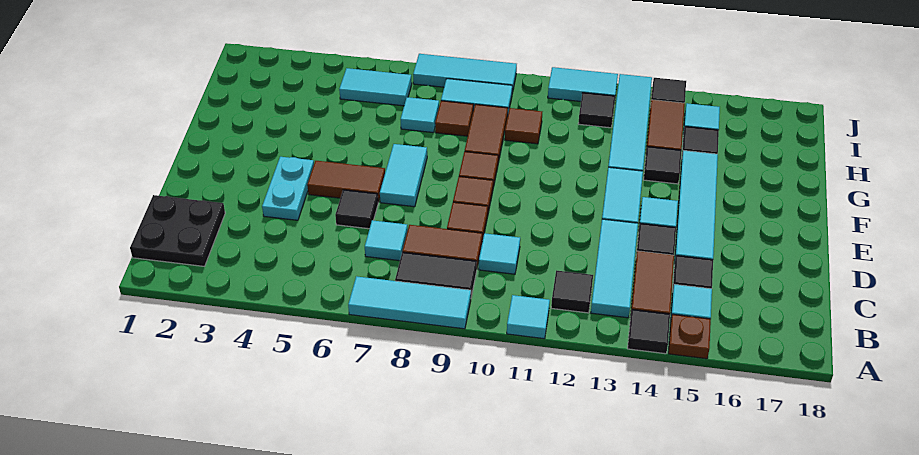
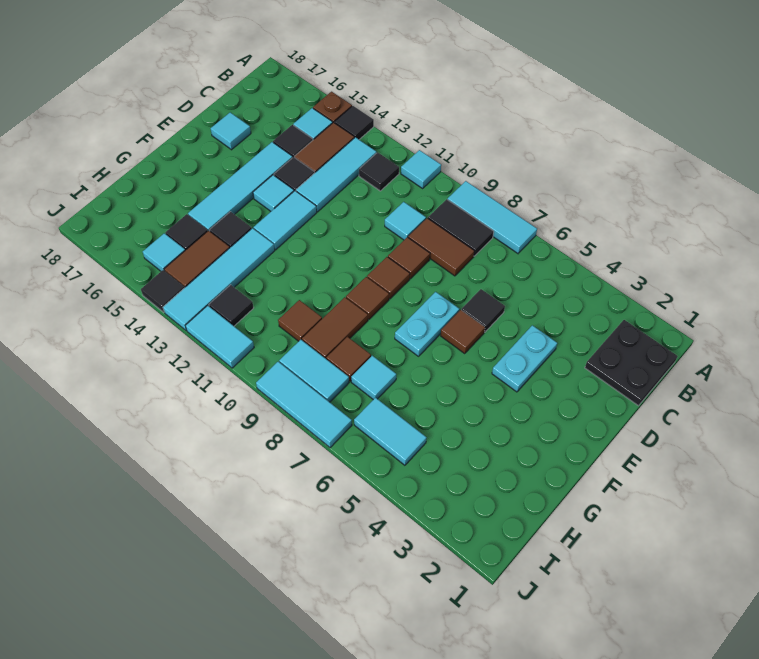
cyan 1x1 tile [365,220,408,261] -> cyan 1x1 tile moved to [211,112,251,150]
brown 1x2 tile [307,161,385,203] -> brown 1x1 tile [441,310,485,353]
cyan 1x2 tile [380,144,427,207] -> cyan 1x2 plate [395,292,459,356]

